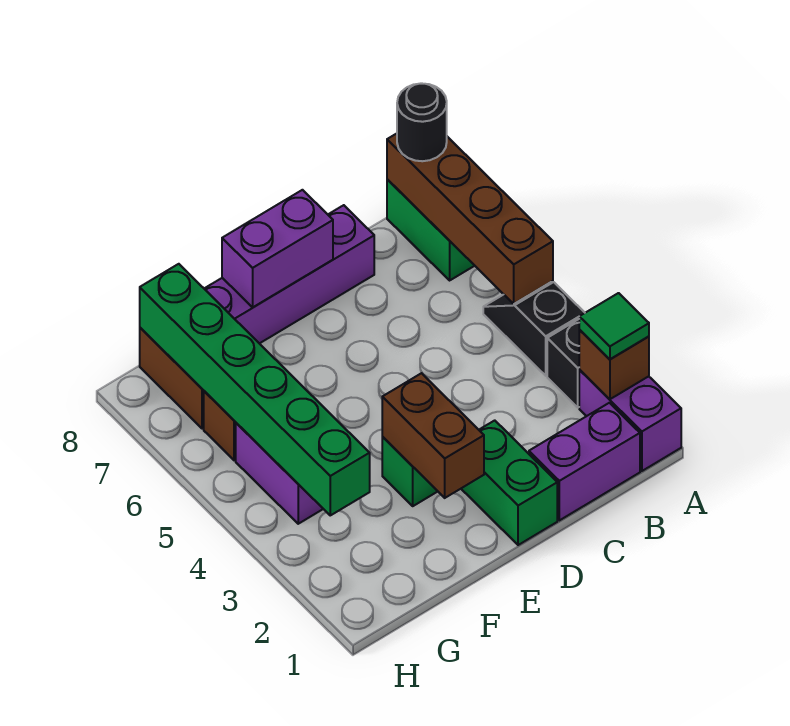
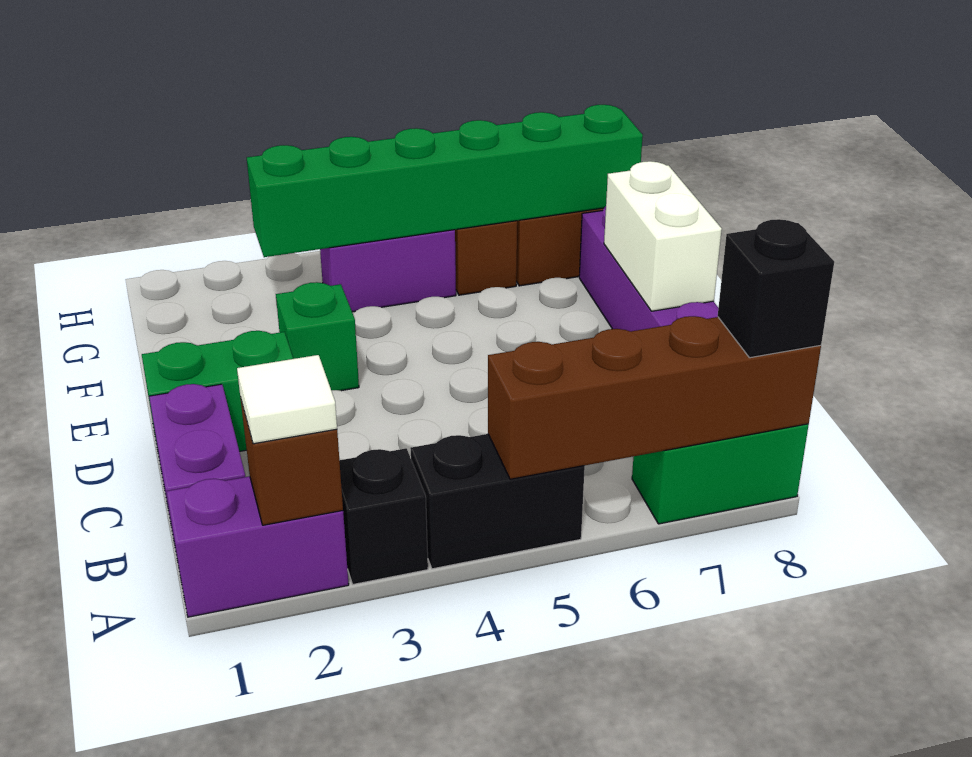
green 1x1 tile [579,293,649,359] -> white 1x1 tile [237,355,337,444]
black 1x2 slope [483,282,585,376] -> black 1x2 brick [411,434,585,569]
black 1x1 round brick [397,83,447,161] -> black 1x1 brick [718,219,834,358]
purple 1x2 brick [222,190,333,307] -> white 1x2 brick [604,161,722,311]
brown 1x2 brick [382,373,484,498] -> none

